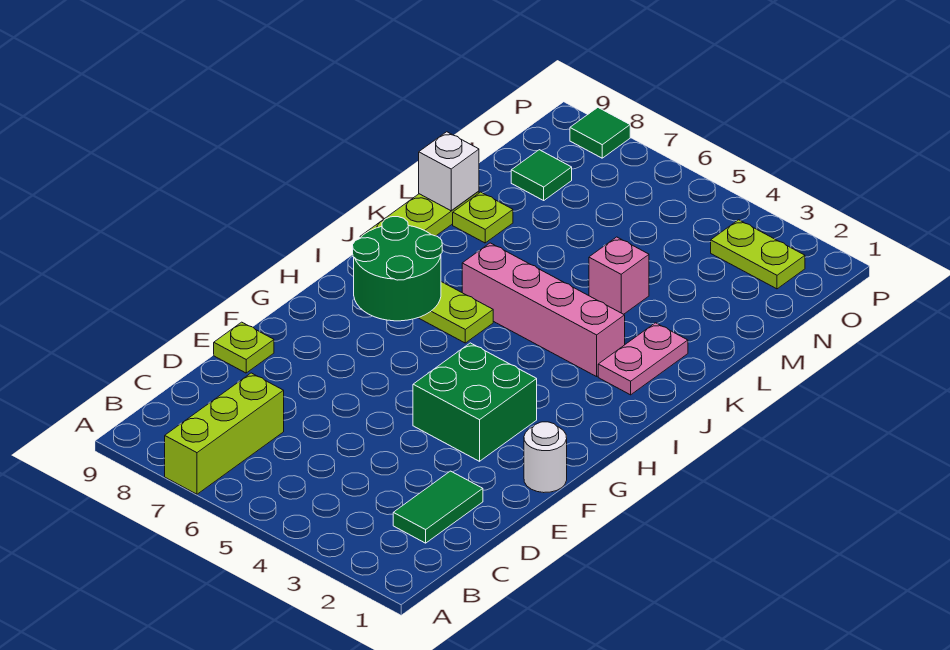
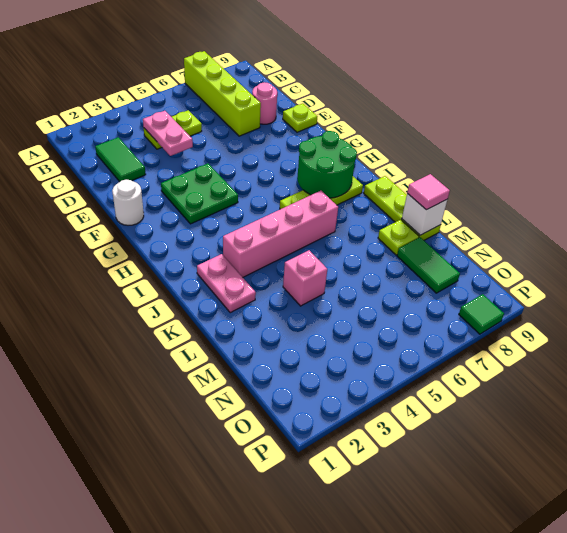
lime 1x3 brick [165,373,284,494] -> lime 1x4 brick [184,51,261,136]
none -> pink 1x2 plate [143,111,193,156]
none -> pink 1x1 round brick [252,82,277,124]
green 2x2 brick [413,343,537,461] -> green 2x2 plate [161,163,238,224]
none -> pink 1x1 tile [407,174,450,210]
green 1x1 tile [511,150,572,200] -> green 1x2 tile [397,237,460,293]
lime 1x2 plate [711,220,805,289] -> lime 1x2 plate moved to [144,110,202,149]

